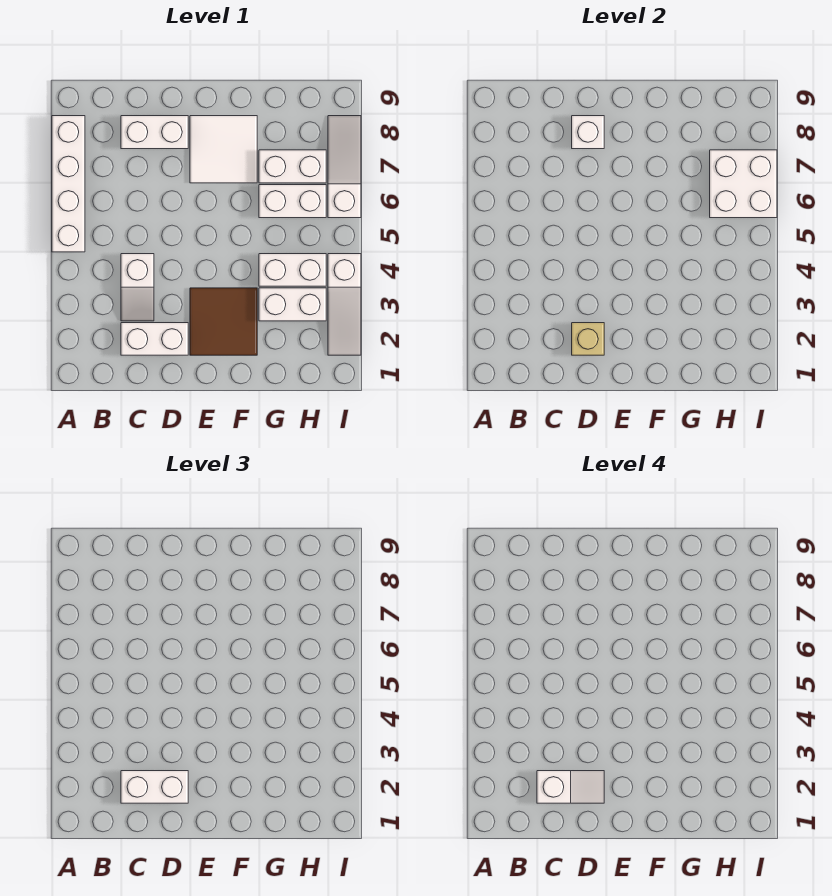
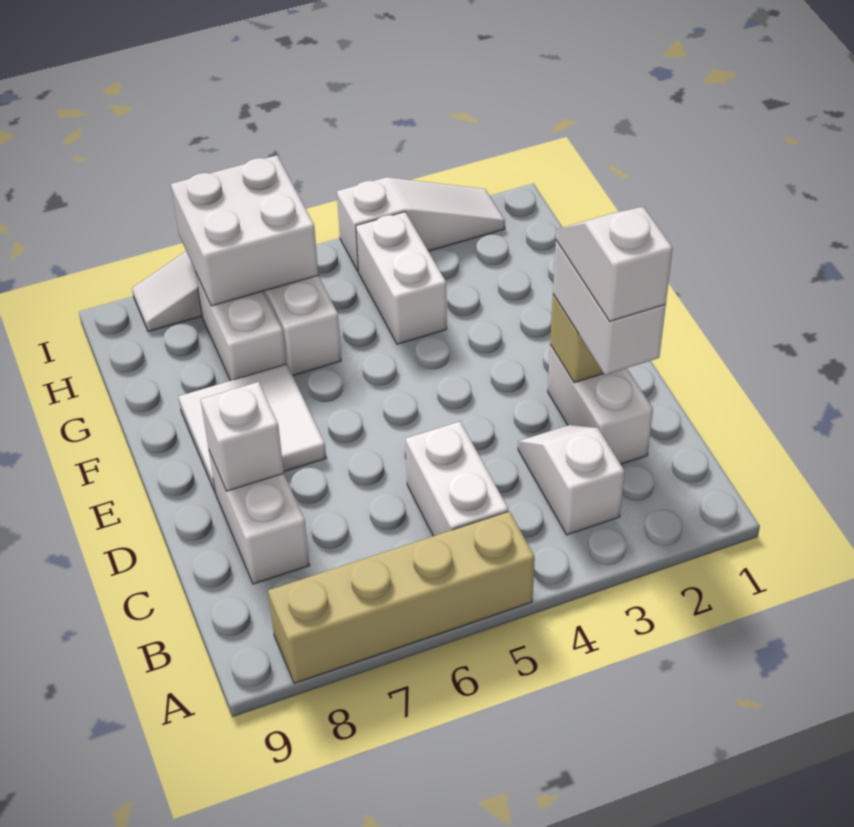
white 1x4 brick [52,116,85,252] -> tan 1x4 brick [268,511,535,683]
white 1x2 slope [121,254,154,321] -> white 1x2 slope turned to [518,425,625,535]
brown 2x2 tile [190,288,257,355] -> none
white 1x2 brick [259,288,326,321] -> white 1x2 brick moved to [406,422,508,536]

